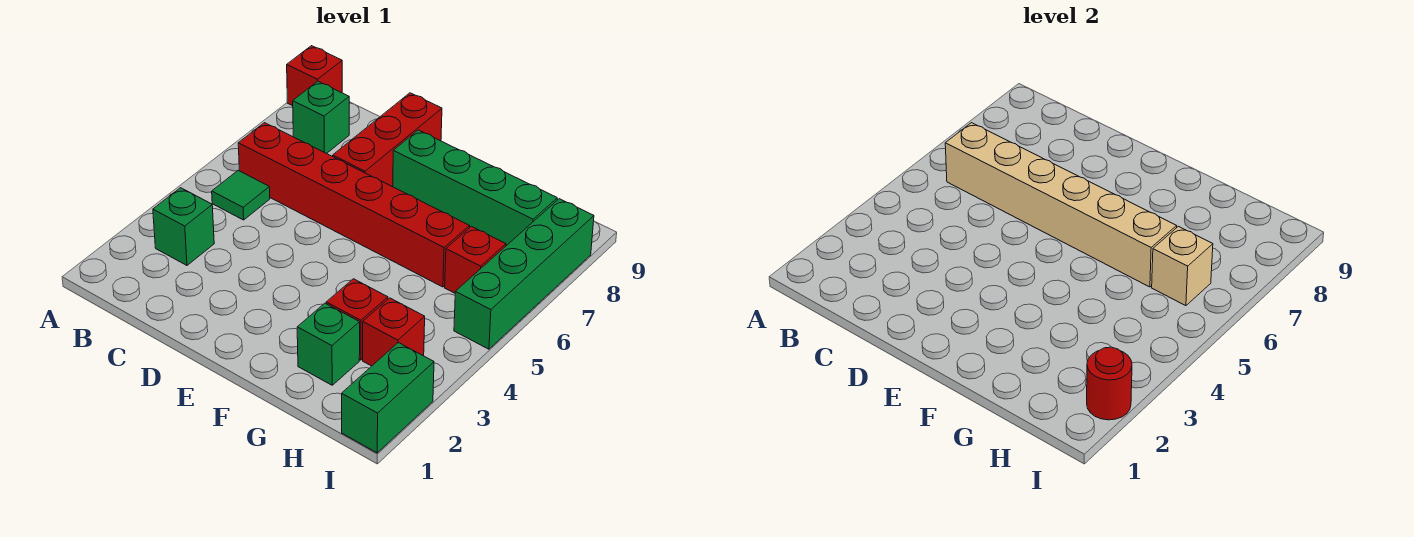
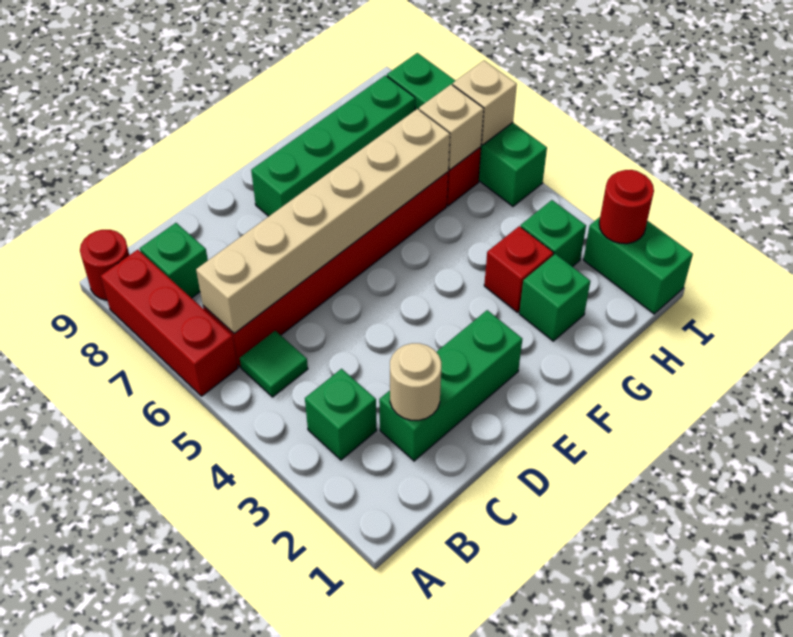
red 1x1 brick [287,46,342,106] -> red 1x1 round brick [80,230,129,300]
none -> green 1x3 brick [379,310,522,461]
none -> tan 1x1 round brick [390,343,441,420]
red 1x3 brick [333,93,442,187] -> red 1x3 brick moved to [101,250,238,396]
red 1x1 brick [363,298,425,366] -> green 1x1 brick [521,200,586,267]
none -> tan 1x1 brick [453,61,517,145]

